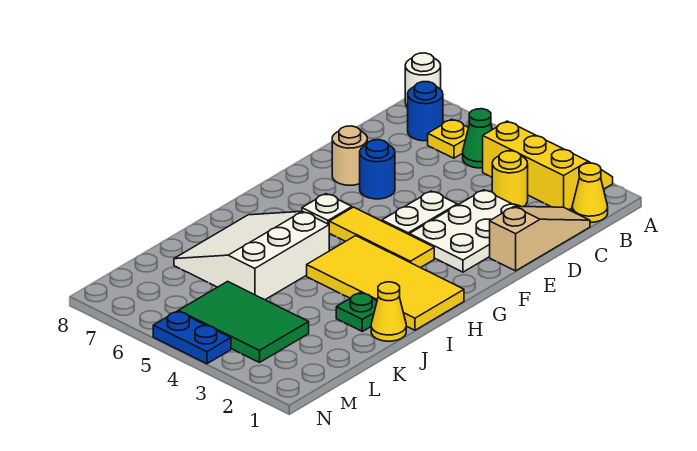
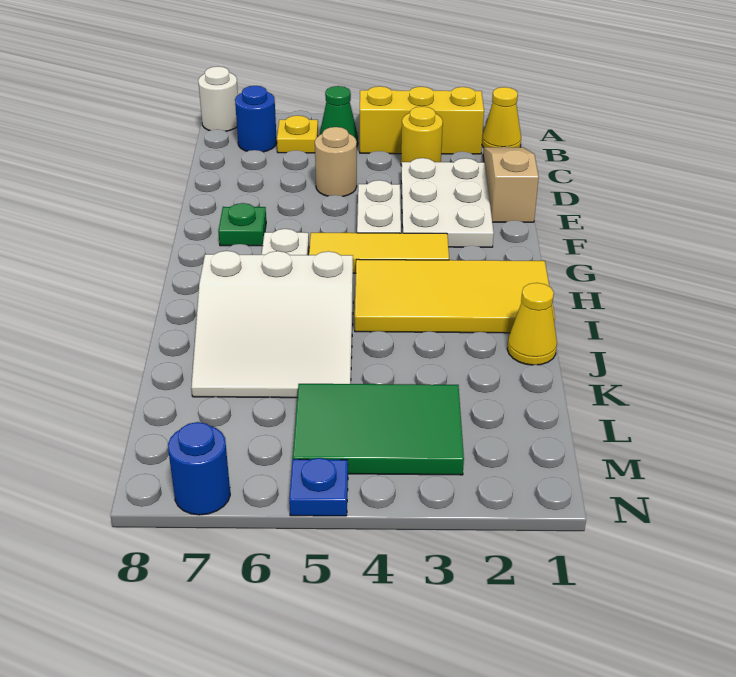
blue 1x1 round brick [360,140,395,199] -> blue 1x1 round brick moved to [168,422,230,515]
tan 1x1 round brick [332,126,367,185] -> tan 1x1 round brick moved to [315,127,357,196]
white 3x3 slope [174,211,329,300] -> white 3x3 slope turned to [191,251,353,398]
green 1x1 plate [336,293,377,331] -> green 1x1 plate moved to [218,203,266,246]
blue 1x2 plate [153,311,231,364] -> blue 1x1 plate [289,458,348,516]

